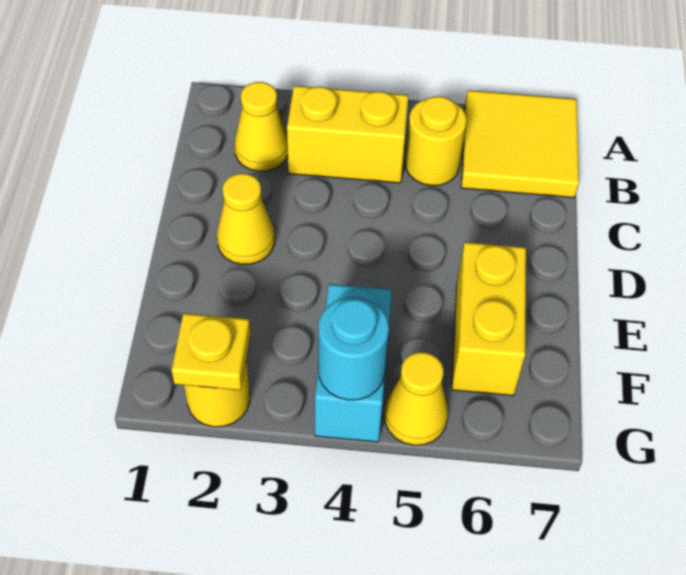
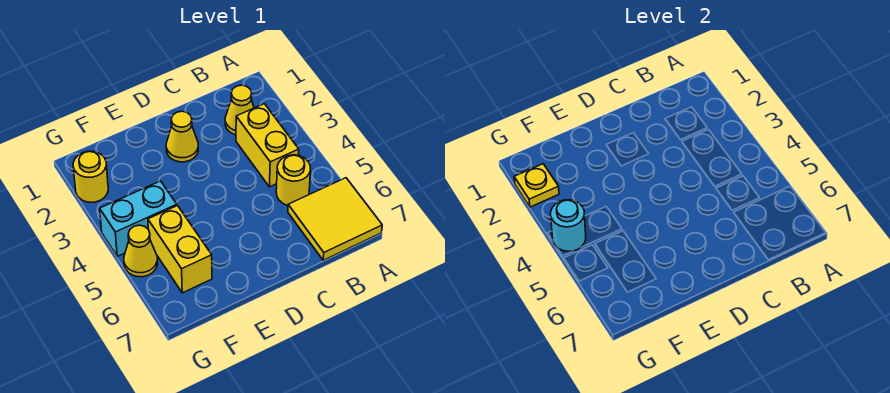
yellow 1x2 brick [452,242,526,396] -> yellow 1x2 brick turned to [148,206,212,293]

